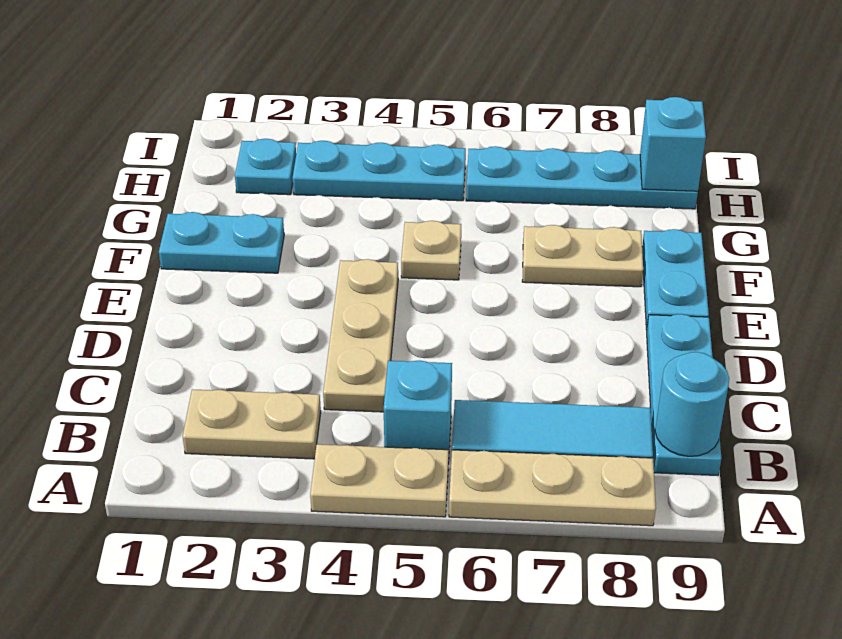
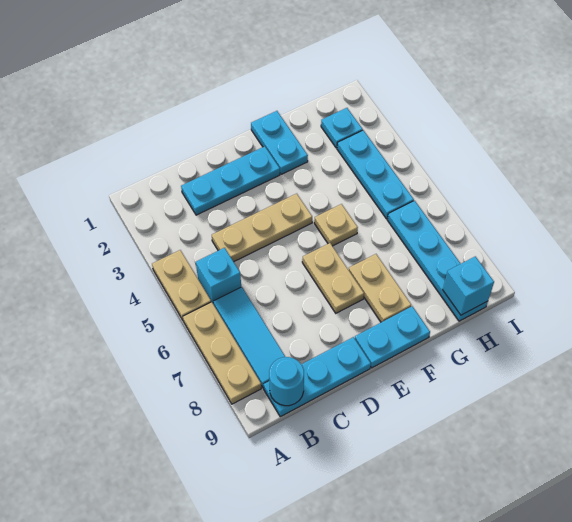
tan 1x2 plate [183,389,321,459] -> tan 1x2 plate moved to [302,243,364,313]
none -> cyan 1x3 plate [181,146,280,215]

